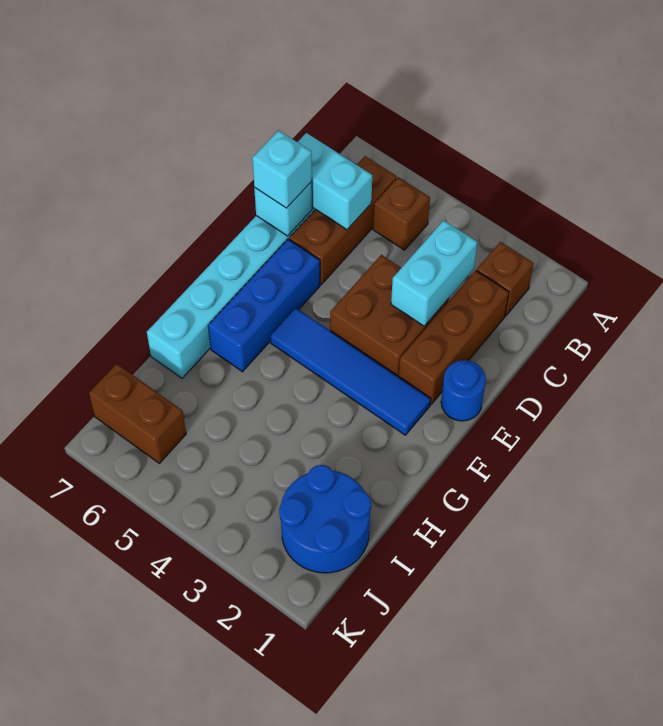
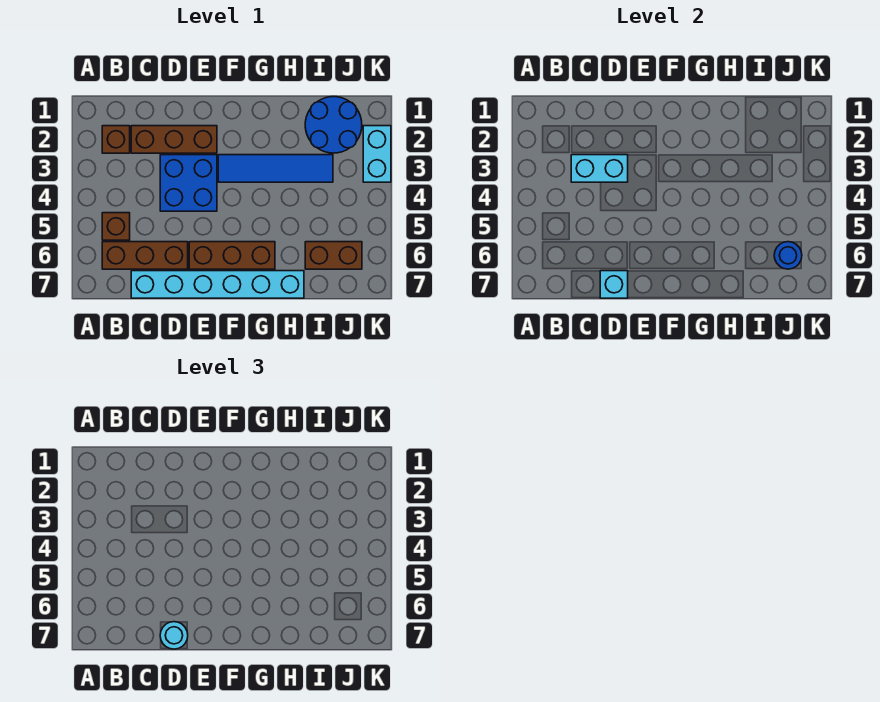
cyan 1x2 brick [298,133,372,229] -> cyan 1x2 brick moved to [363,126,391,182]
brown 2x2 brick [330,255,449,377] -> blue 2x2 brick [160,155,217,211]
cyan 1x1 brick [252,130,312,208] -> cyan 1x1 round brick [160,622,188,649]
blue 1x1 round brick [441,360,486,421] -> blue 1x1 round brick moved to [774,242,802,269]
blue 1x3 brick [208,239,320,372] -> brown 1x3 brick [189,242,275,269]
blue 1x4 tile [270,308,431,435] -> blue 1x4 tile turned to [218,155,333,182]
brown 1x2 brick [89,364,186,463] -> brown 1x2 brick turned to [305,242,362,269]

